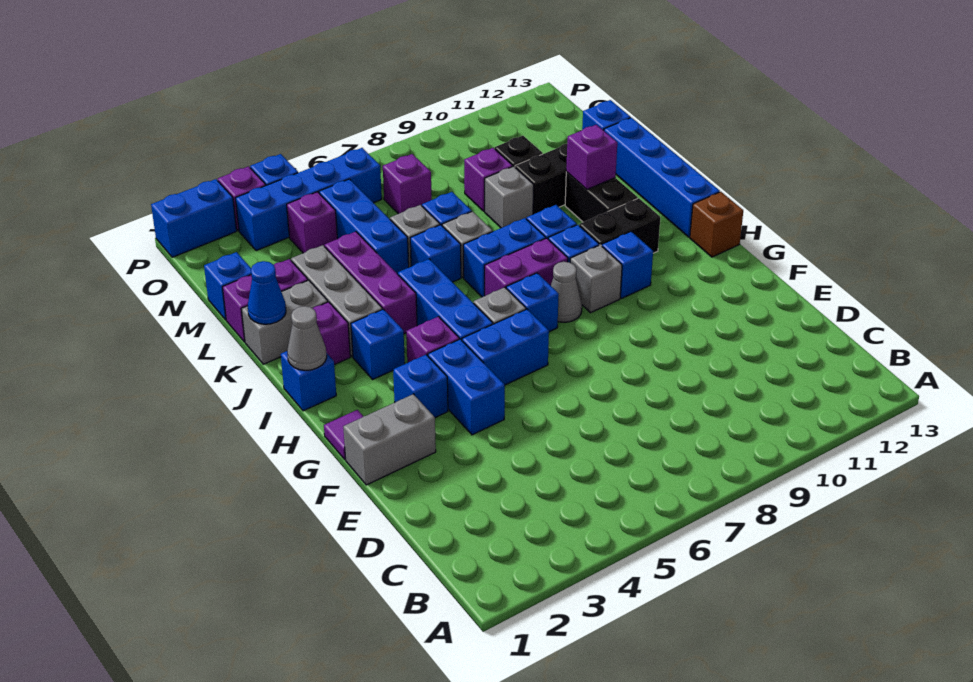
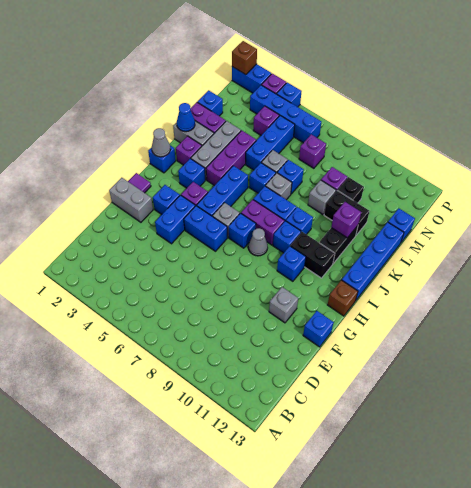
none -> blue 1x1 brick [303,311,334,347]
grey 1x1 brick [570,245,622,313] -> grey 1x1 brick moved to [269,287,298,323]
none -> brown 1x1 brick [232,41,257,75]

